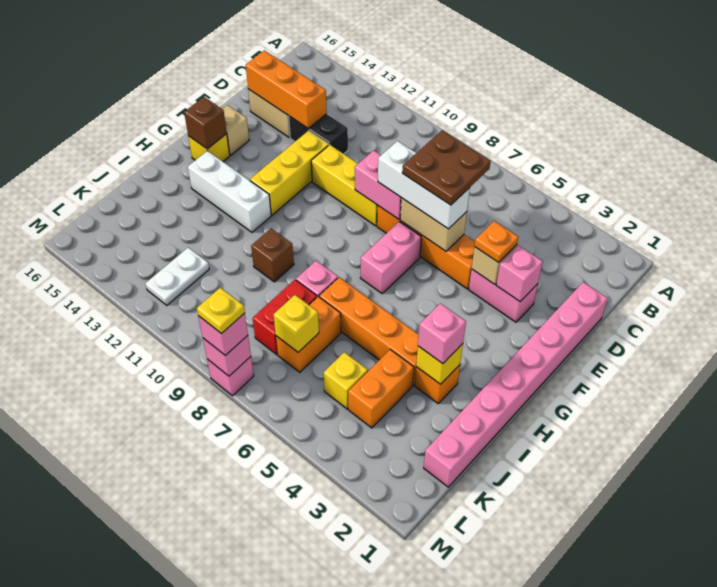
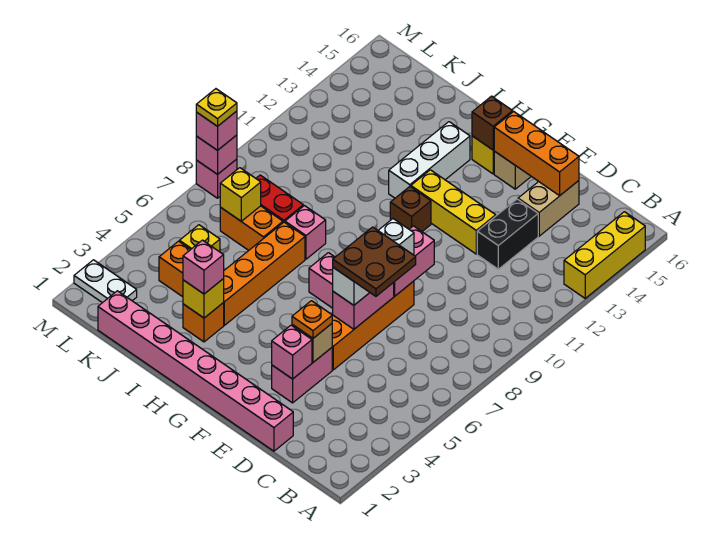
orange 1x3 brick [246,50,327,129] -> orange 1x3 brick turned to [494,111,579,196]
tan 1x2 brick [400,198,467,251] -> pink 1x2 brick [333,283,394,329]
yellow 1x3 brick [311,145,377,226] -> yellow 1x3 brick moved to [564,212,645,298]
brown 1x1 brick [251,228,294,282] -> brown 1x1 brick moved to [390,187,431,231]
white 1x2 plate [145,248,209,305] -> white 1x2 plate moved to [74,260,137,303]

